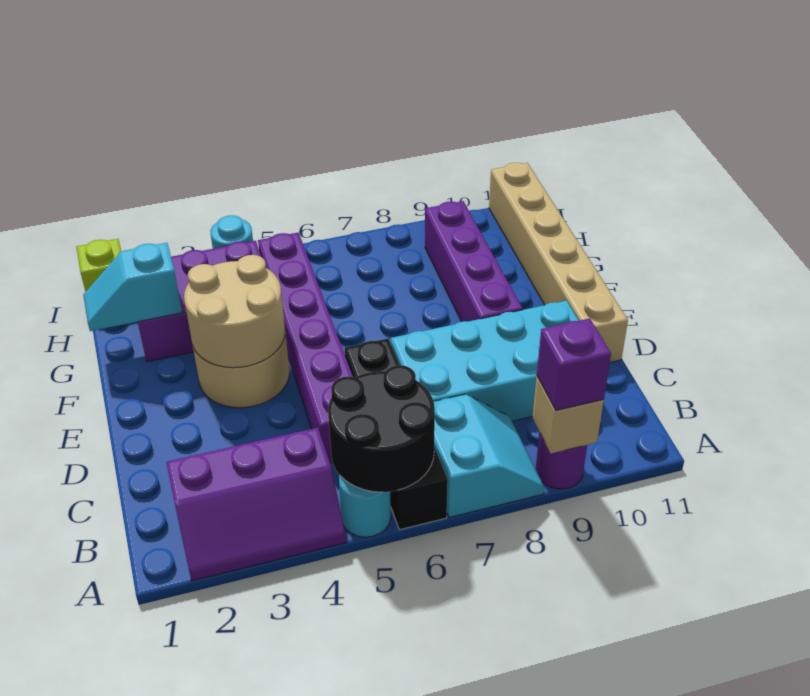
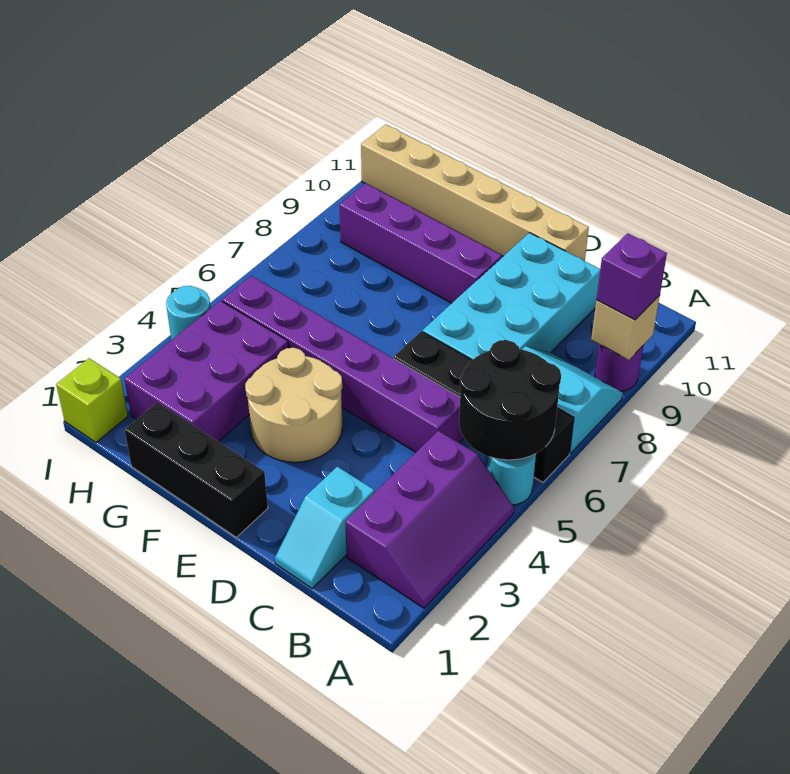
none -> black 1x3 brick [125,402,268,537]
tan 2x2 round brick [184,255,285,368] -> none
cyan 1x2 slope [83,243,182,331] -> cyan 1x2 slope moved to [275,467,374,588]

